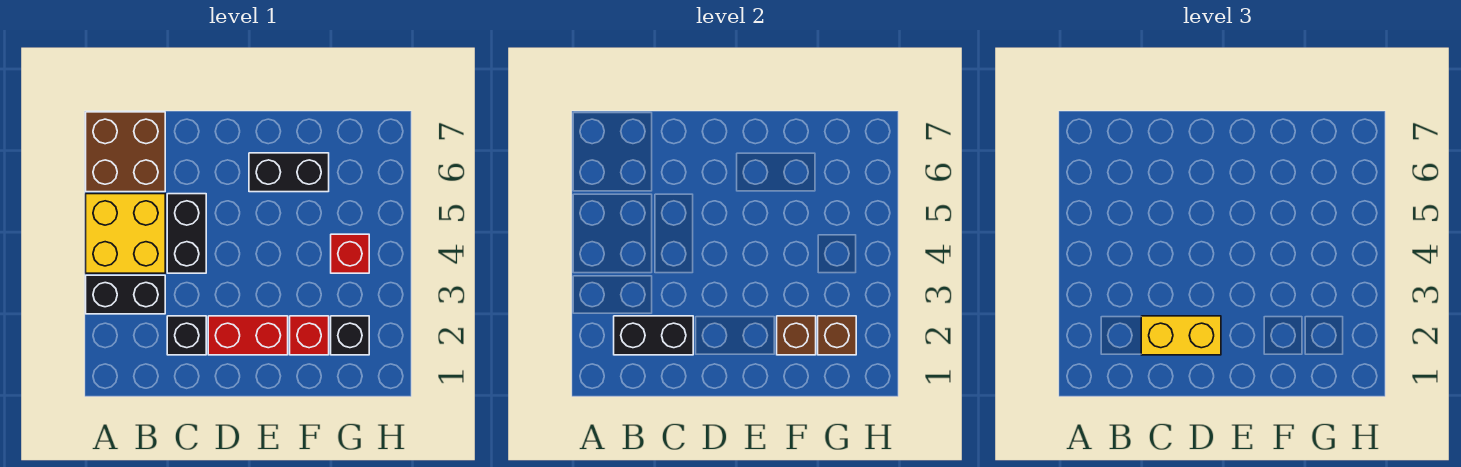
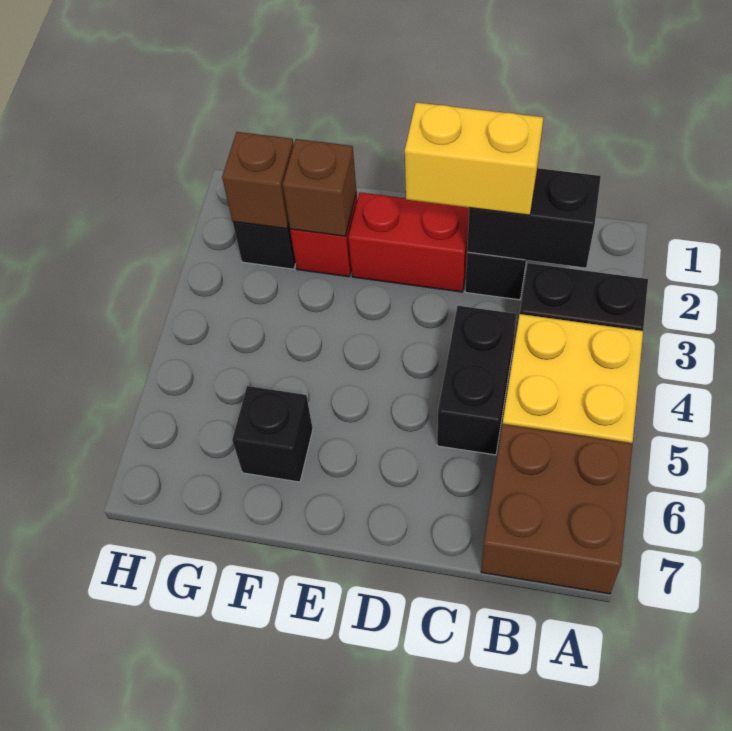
black 1x2 brick [249,153,329,192] -> black 1x1 brick [232,386,313,482]
red 1x1 brick [331,234,369,273] -> none

